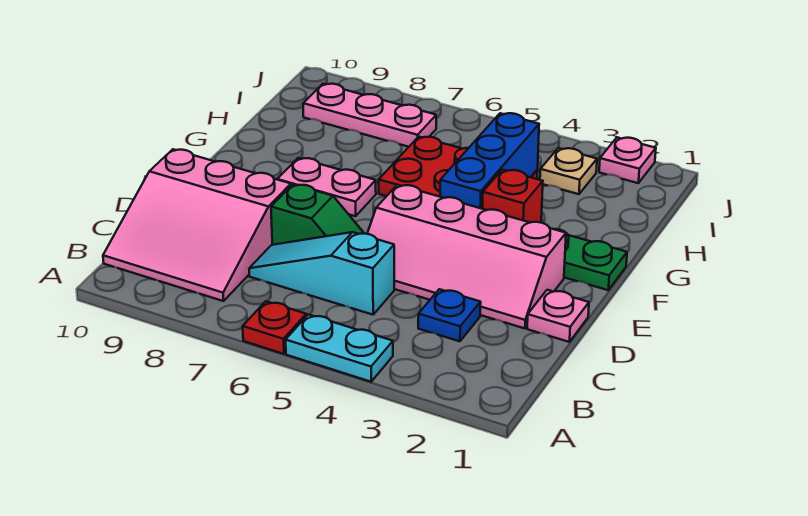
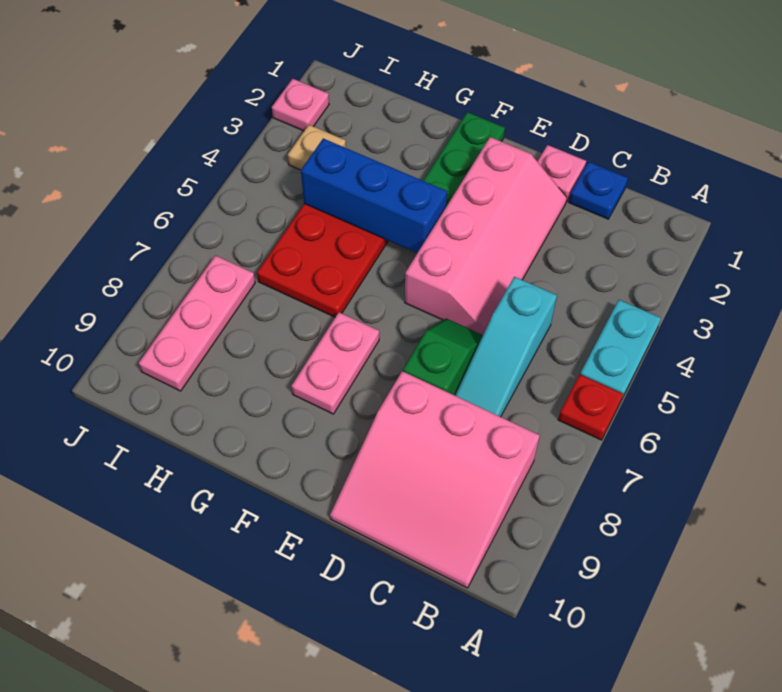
pink 3x3 slope [103,149,291,301] -> pink 3x3 slope turned to [330,371,540,588]
blue 1x1 plate [418,289,481,341] -> blue 1x1 plate moved to [569,162,628,219]
red 1x1 brick [483,170,543,223] -> none

